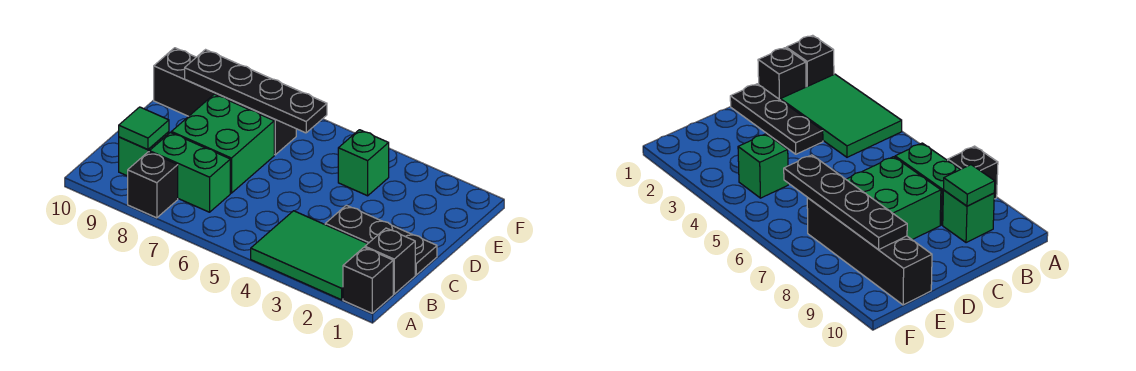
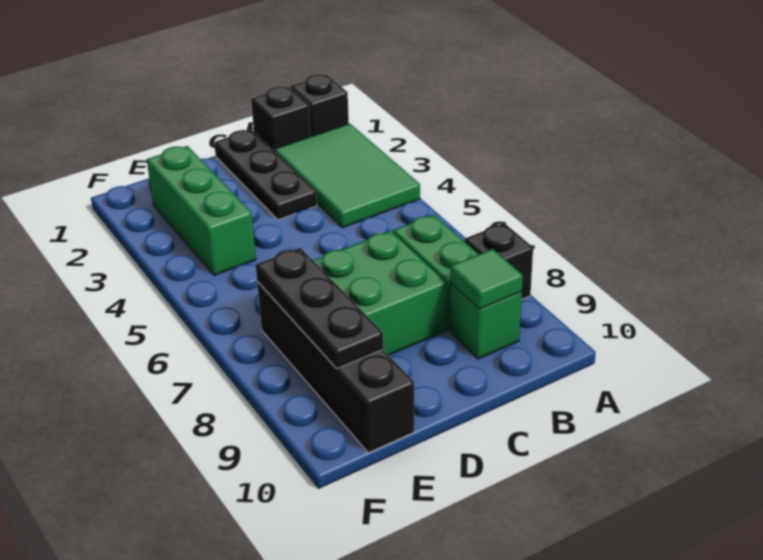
green 1x1 brick [338,130,389,196] -> green 1x3 brick [147,146,256,275]
black 1x4 plate [185,50,327,133] -> black 1x3 plate [256,248,383,368]

